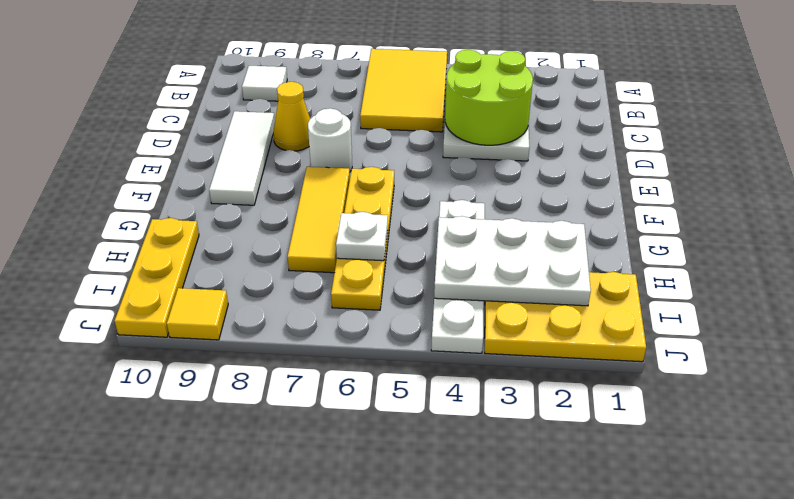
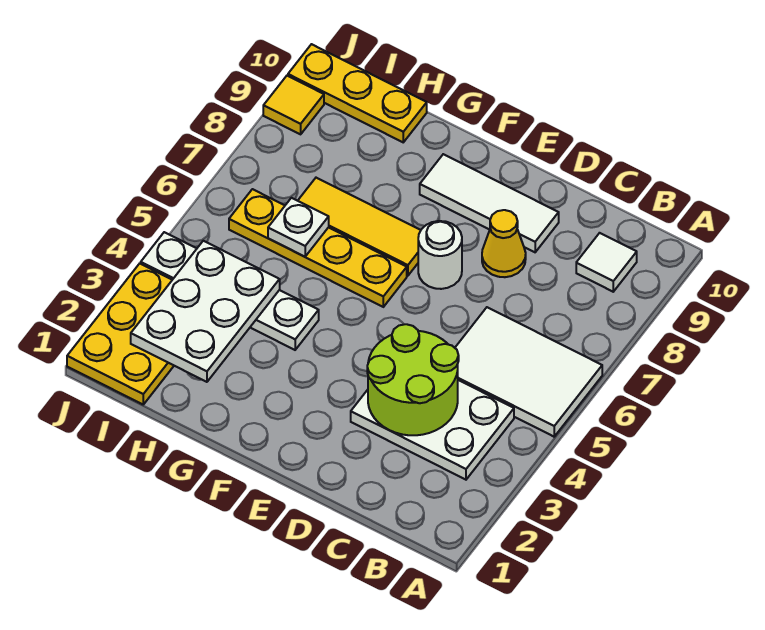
yellow 2x3 tile [360,49,447,132] -> white 2x3 tile [455,307,602,437]

